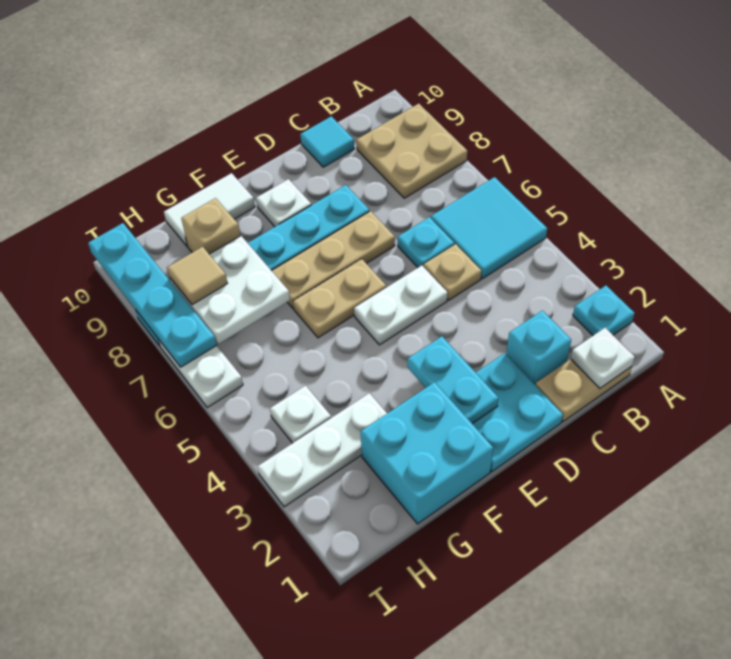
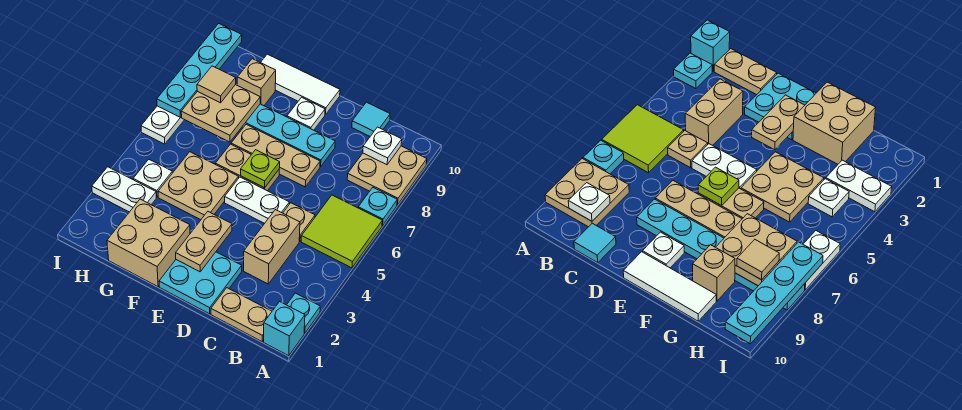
cyan 2x2 tile [431,177,547,279] -> lime 2x2 tile [301,195,382,268]
white 1x1 plate [571,328,635,388] -> white 1x1 plate moved to [363,127,402,165]
cyan 1x1 brick [506,311,571,385] -> cyan 1x1 brick moved to [264,302,305,356]
none -> tan 1x2 brick [244,210,300,284]
cyan 1x1 plate [398,217,454,267] -> cyan 1x1 plate moved to [358,188,397,226]
cyan 1x2 plate [408,336,499,424] -> tan 1x2 plate [176,212,232,272]
none -> lime 1x1 plate [241,150,280,188]
cyan 2x2 brick [361,382,493,524] -> tan 2x2 brick [107,199,190,287]
none -> tan 2x2 plate [158,152,239,220]
white 1x2 tile [164,173,255,247] -> white 1x3 tile [261,54,340,115]
white 1x3 plate [258,393,387,507] -> white 1x2 plate [92,167,156,212]
white 2x2 plate [170,236,290,344] -> tan 2x2 plate [181,85,260,142]

